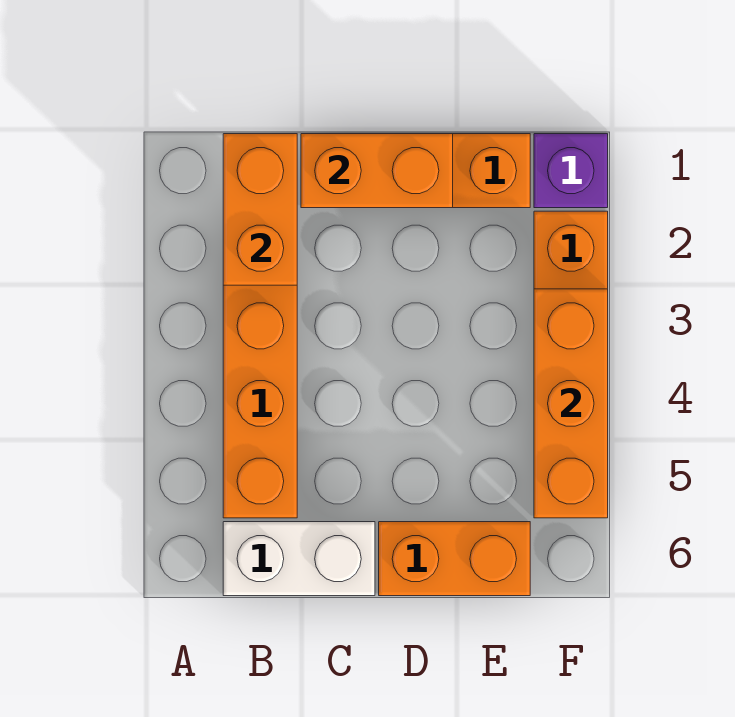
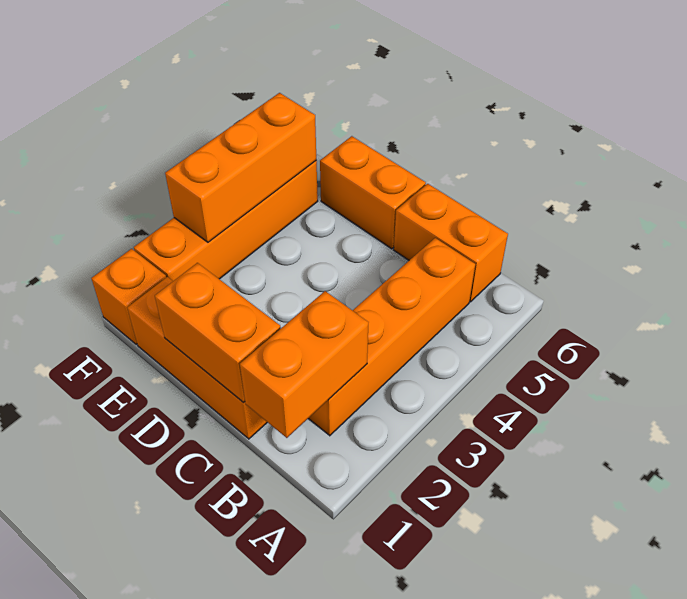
white 1x2 brick [223,522,375,596] -> orange 1x2 brick [394,184,508,302]
purple 1x1 brick [534,134,608,208] -> orange 1x1 brick [91,249,166,345]

